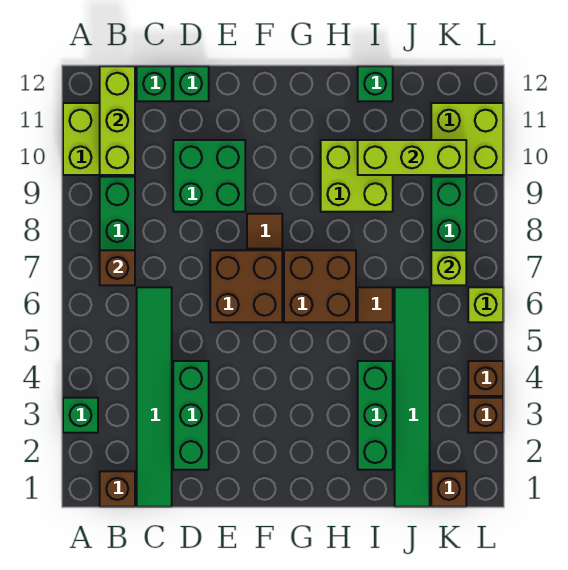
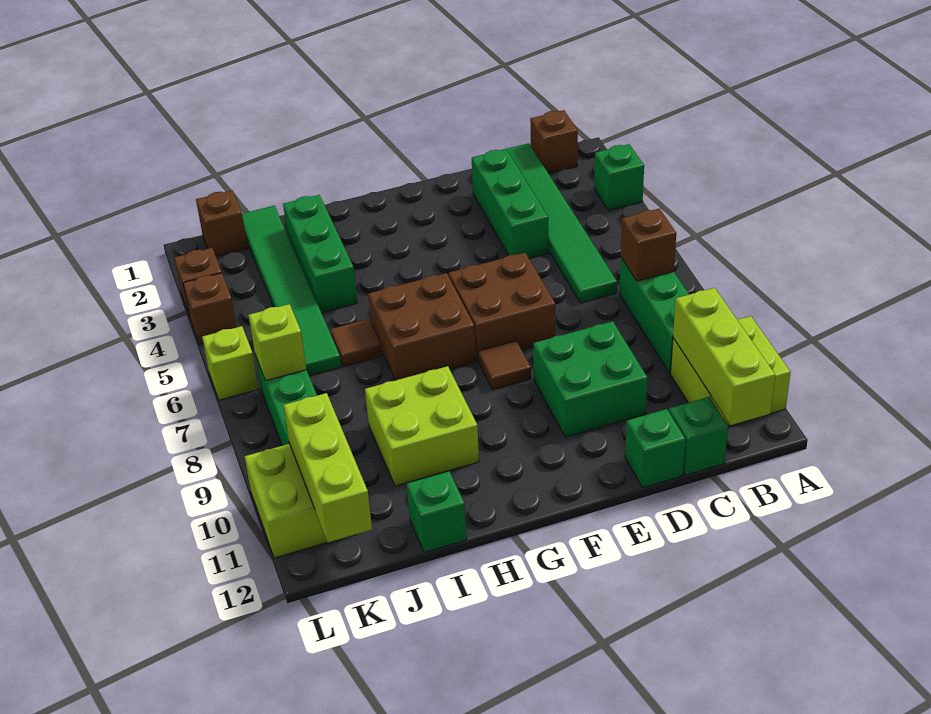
lime 1x3 brick [358,140,466,175] -> lime 1x3 brick turned to [284,393,372,542]

